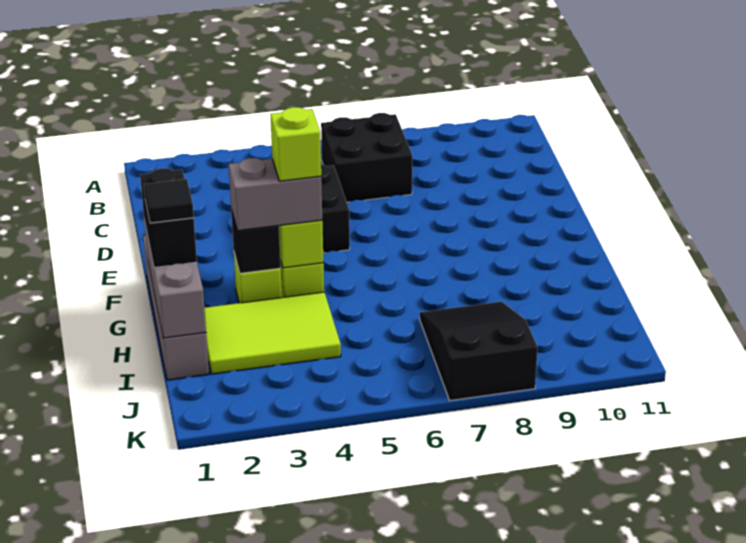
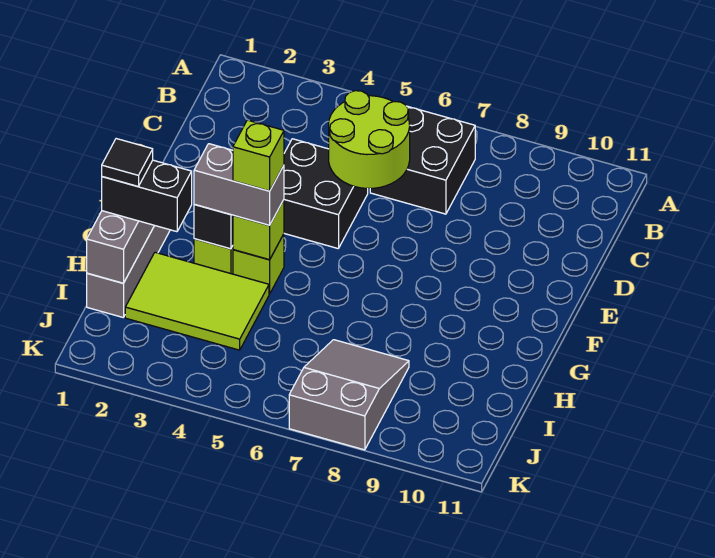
none -> lime 2x2 round brick [329,91,410,188]
black 1x2 brick [140,168,197,268] -> black 1x2 brick turned to [102,160,192,232]
black 2x3 slope [420,302,538,401] -> grey 2x3 slope [289,340,409,450]

